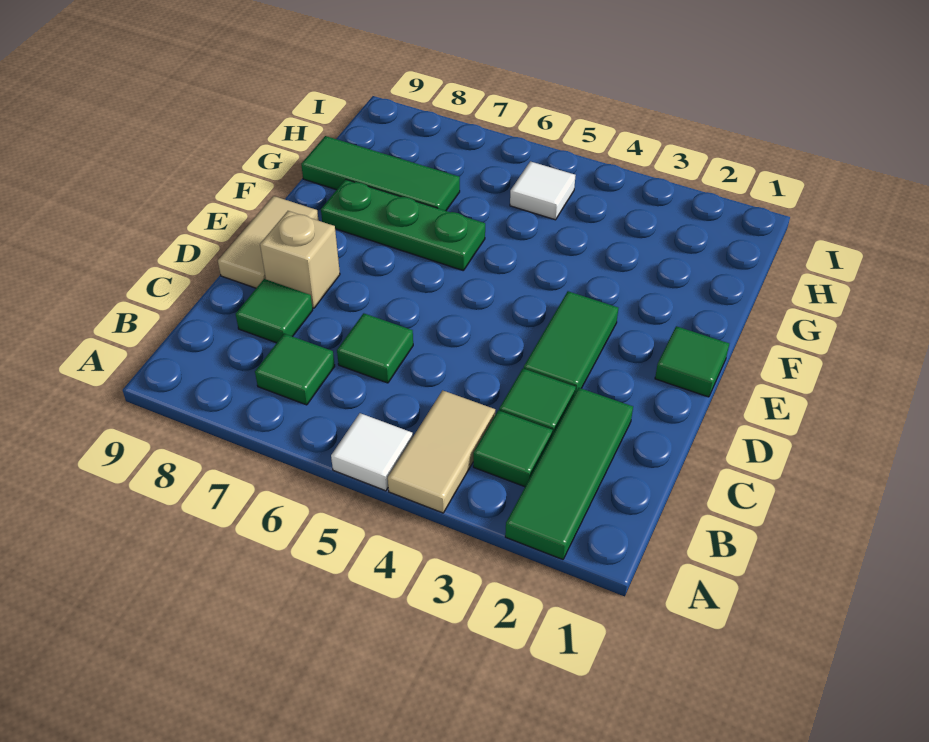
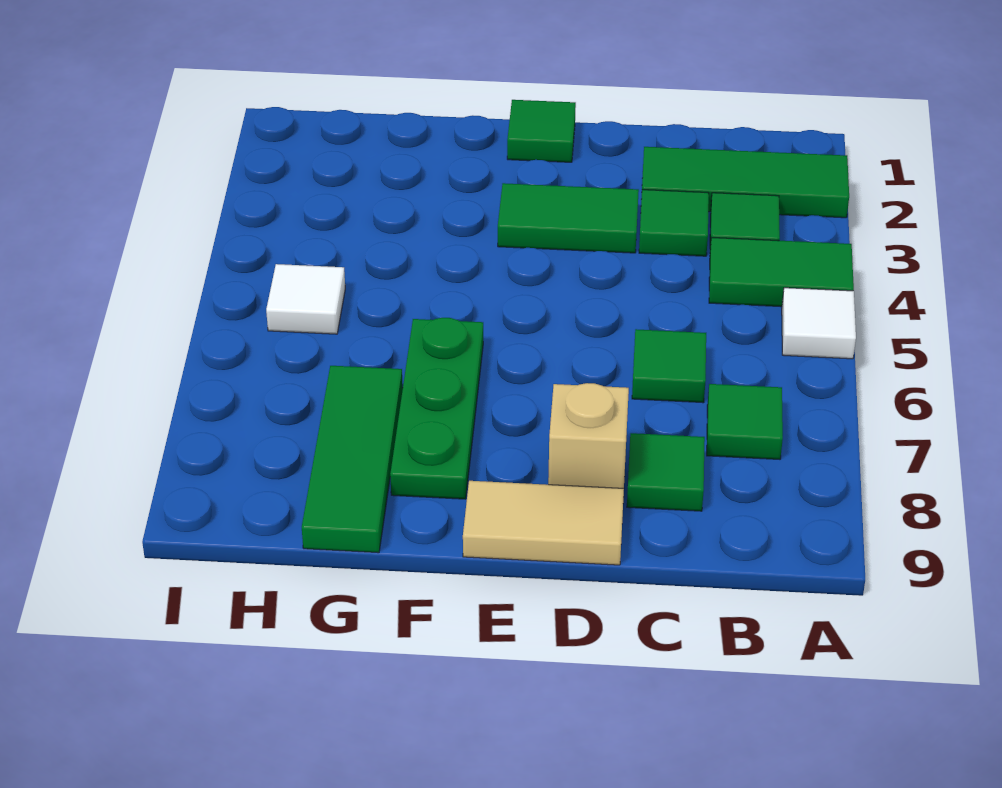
tan 1x2 tile [388,390,495,513] -> green 1x2 tile [709,237,854,307]

